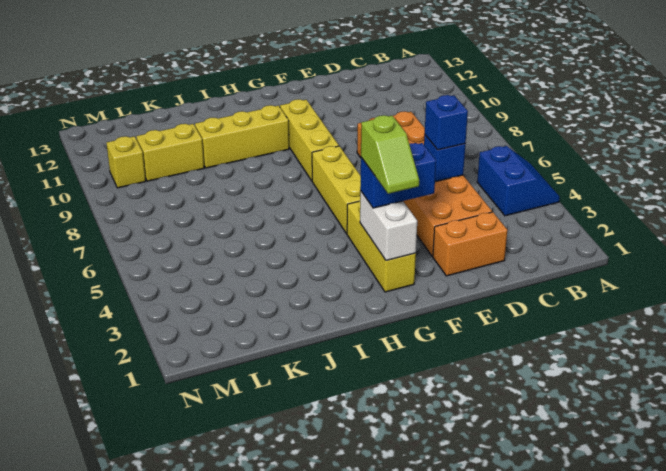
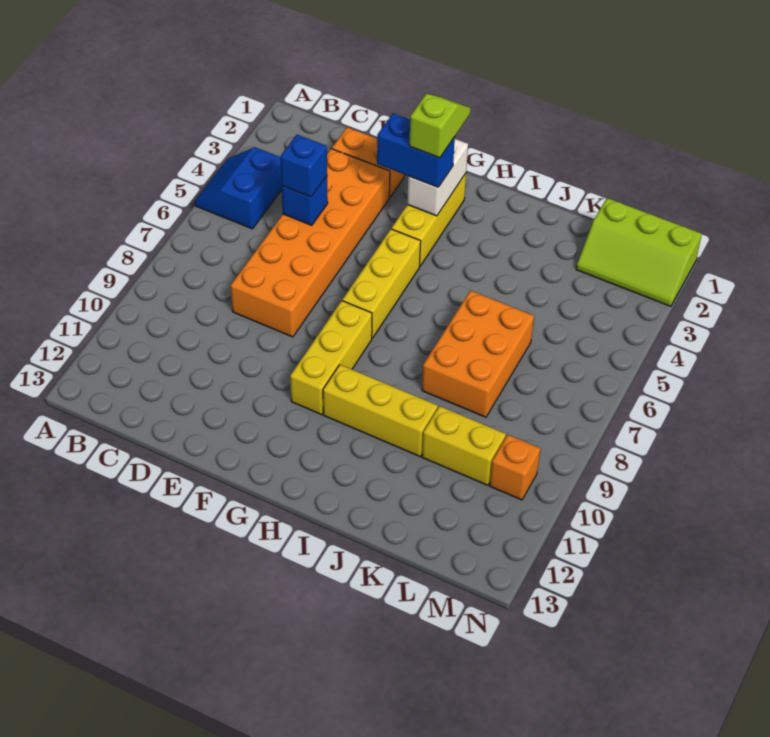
none -> orange 2x3 brick [422,290,534,417]
none -> lime 2x3 slope [576,198,702,306]
yellow 1x1 brick [106,136,146,188] -> orange 1x1 brick [490,435,540,500]

